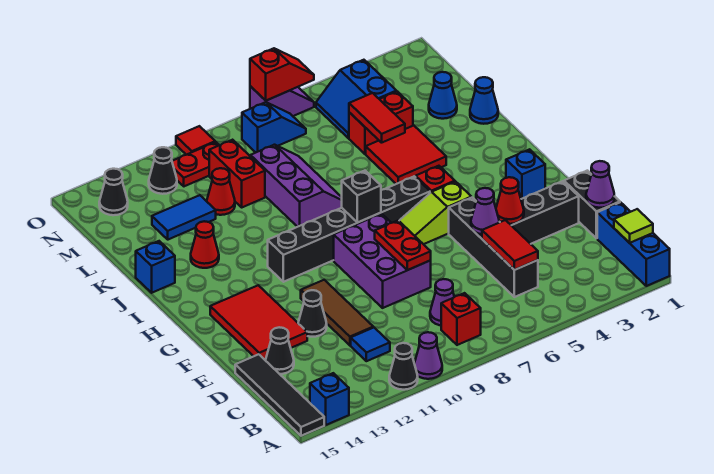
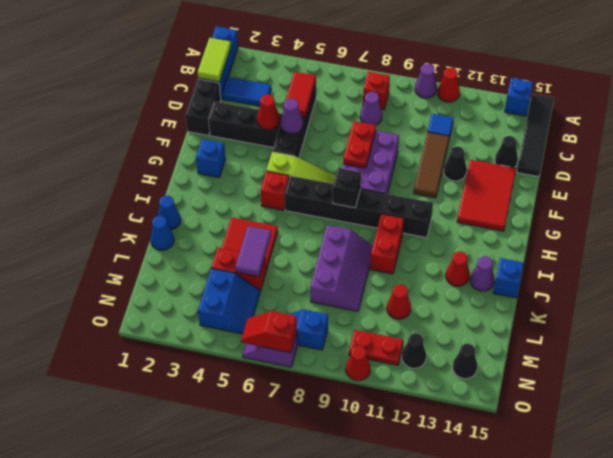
black 1x1 cone [389,343,418,390] -> red 1x1 cone [438,68,460,102]
lime 1x1 tile [614,209,653,243] -> lime 1x2 tile [197,38,231,82]
purple 1x1 cone [586,161,614,208] -> purple 1x1 cone moved to [470,256,494,291]
purple 2x3 slope [251,145,342,227] -> purple 2x3 slope turned to [310,225,373,311]
red 1x2 tile [349,93,405,143] -> purple 1x2 tile [235,226,271,277]
blue 1x1 cone [429,72,457,119] -> blue 1x1 cone moved to [158,196,181,230]
red 1x2 brick [209,140,265,207] -> red 1x2 brick moved to [370,214,404,274]
blue 1x2 tile [152,195,216,240] -> blue 1x2 tile moved to [222,77,271,106]
red 1x1 tile [176,126,215,155] -> red 1x1 cone [346,346,370,381]

